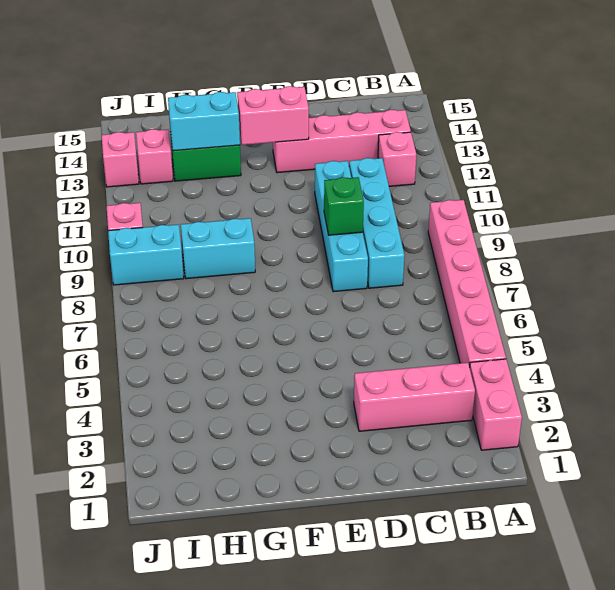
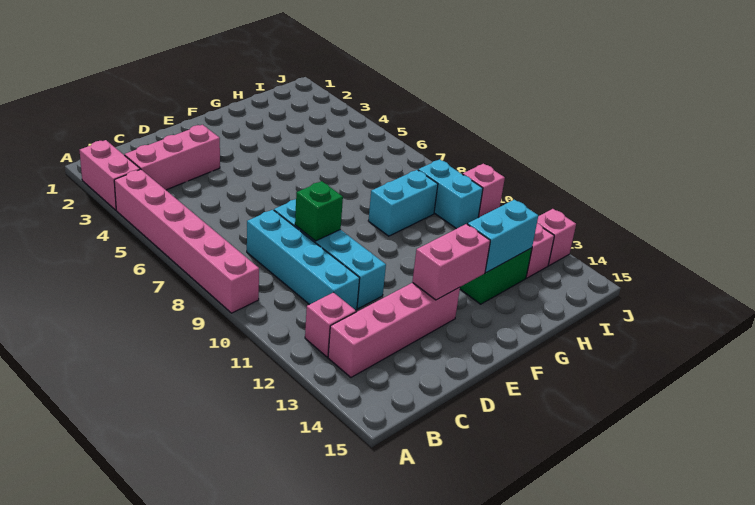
cyan 1x2 brick [108,224,184,285] -> cyan 1x2 brick turned to [418,159,483,229]

